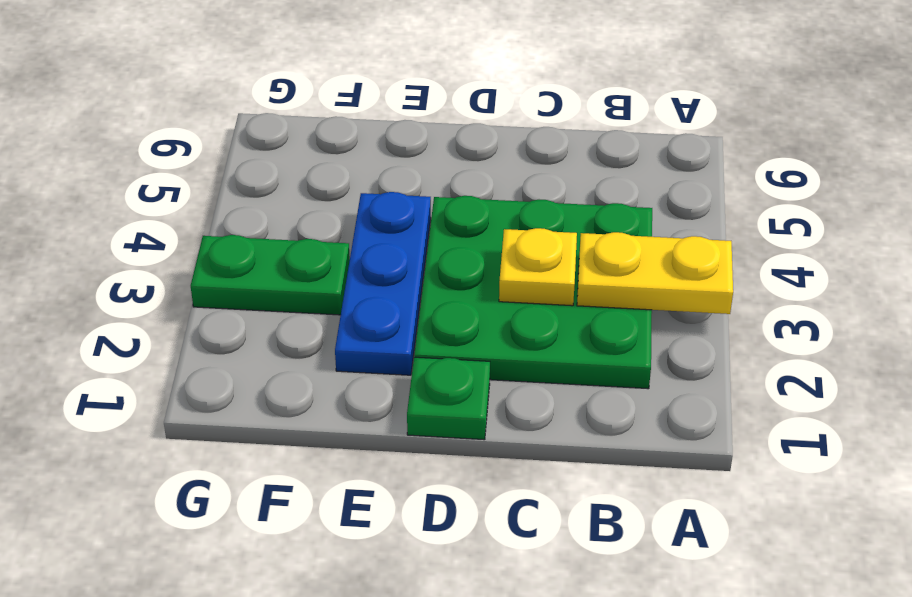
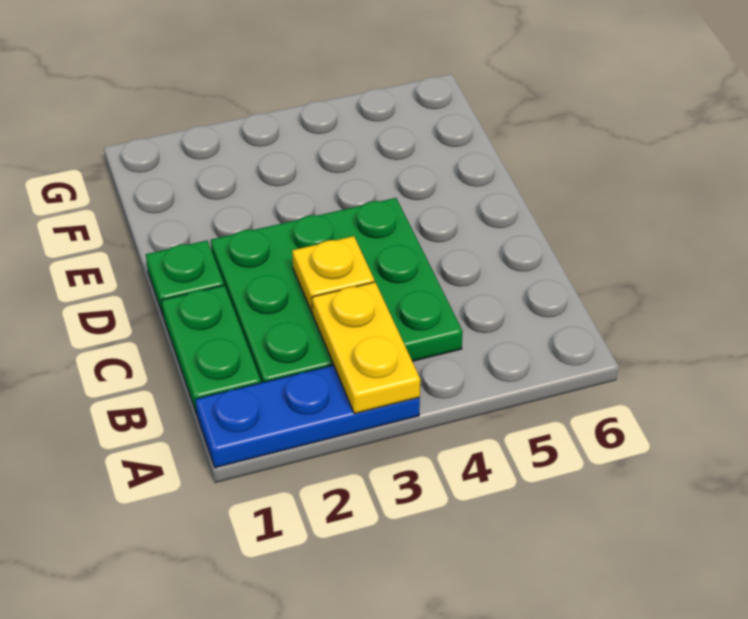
blue 1x3 plate [335,192,431,375] -> blue 1x3 plate moved to [195,365,420,468]
green 1x2 plate [191,235,350,315] -> green 1x2 plate moved to [161,285,261,414]

